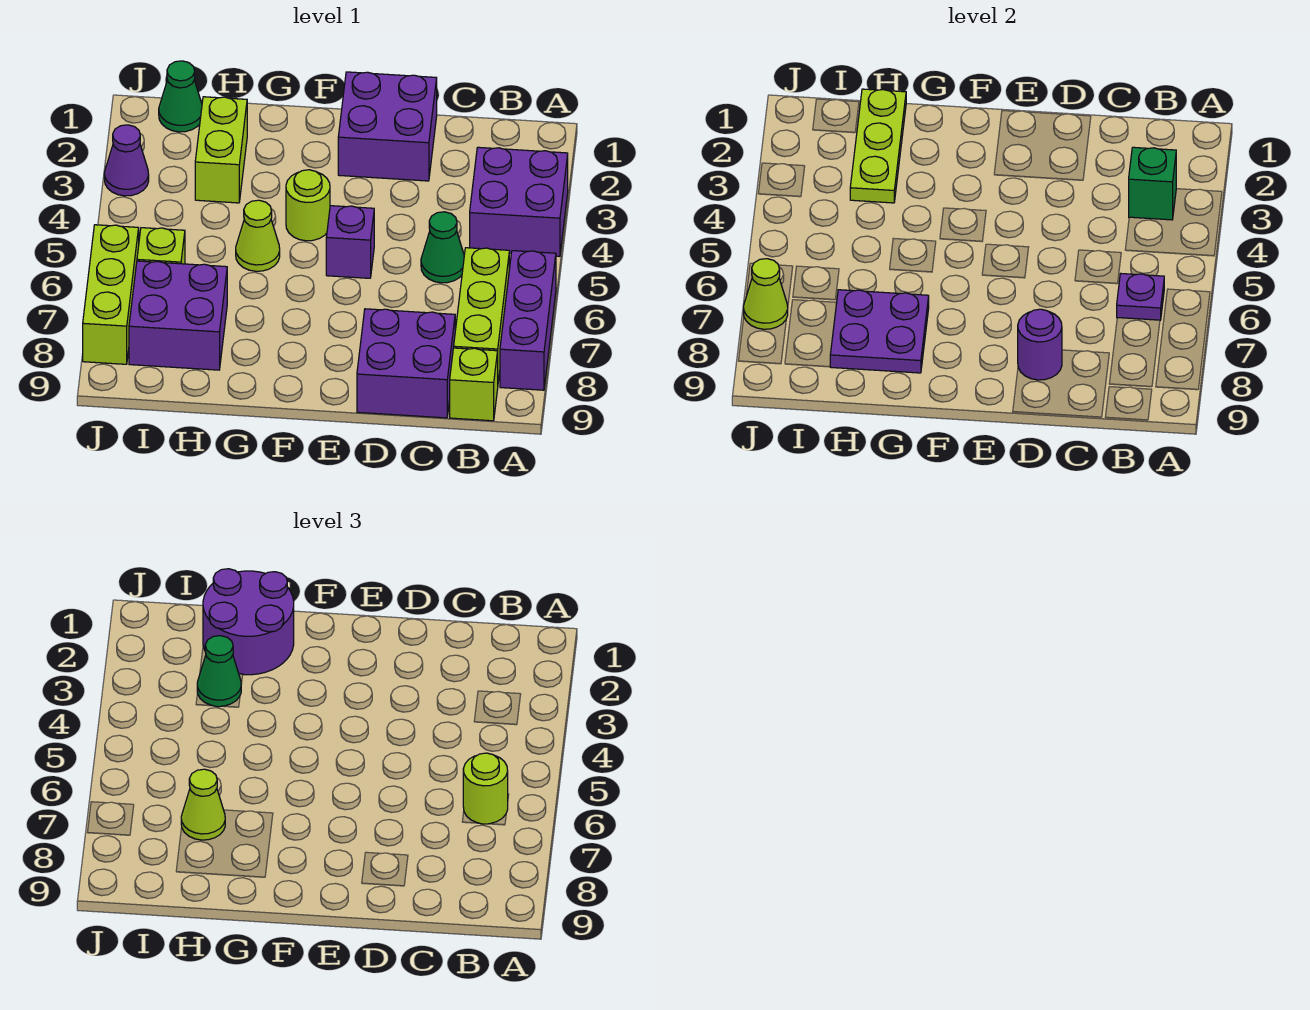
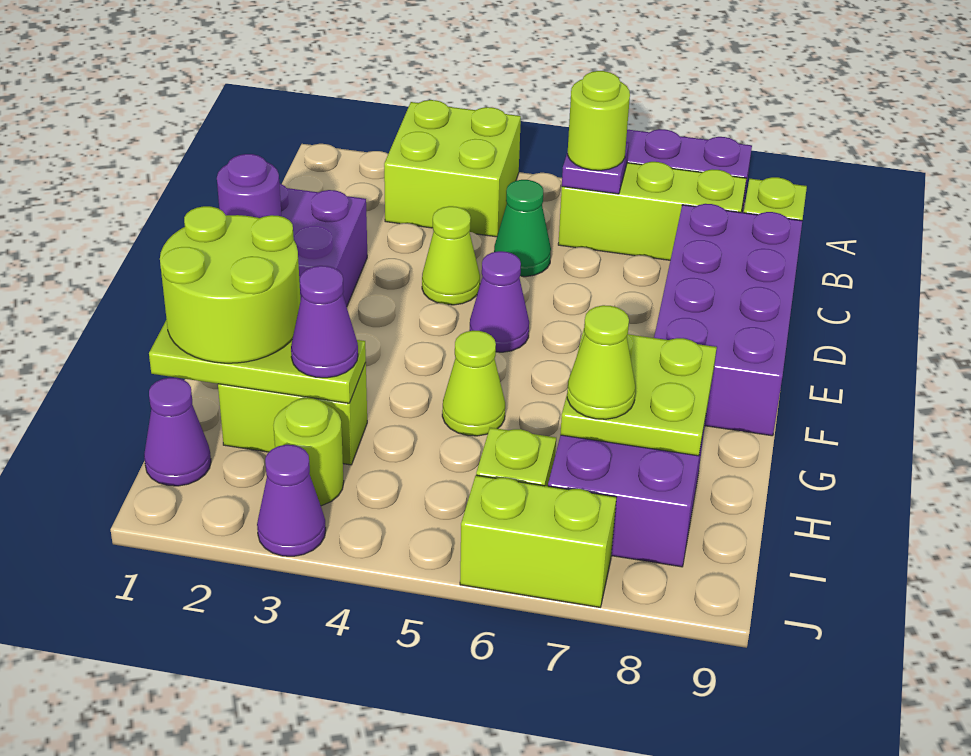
purple 2x2 brick [470,147,568,256] -> lime 2x2 brick [384,100,521,237]
green 1x1 brick [1129,147,1176,220] -> none
purple 2x2 brick [357,309,455,418] -> purple 2x4 brick [654,204,802,436]
purple 1x1 round brick [1018,309,1062,380] -> purple 1x1 round brick moved to [217,154,281,218]
purple 1x1 brick [326,206,374,278] -> purple 1x1 cone [469,251,529,352]
lime 1x1 round brick [286,170,330,241] -> lime 1x1 round brick moved to [273,398,344,506]
purple 2x2 round brick [203,569,294,675] -> lime 2x2 round brick [160,206,300,363]
purple 2x2 plate [830,290,929,373] -> lime 2x2 plate [560,330,717,456]
green 1x1 cone [197,636,241,707] -> purple 1x1 cone [291,266,358,378]
green 1x1 cone [159,61,202,132] -> purple 1x1 cone [144,378,211,486]
lime 1x3 brick [83,225,139,364] -> lime 1x2 brick [460,475,617,607]
lime 1x1 cone [744,259,788,329] -> lime 1x1 cone moved to [422,206,480,305]

